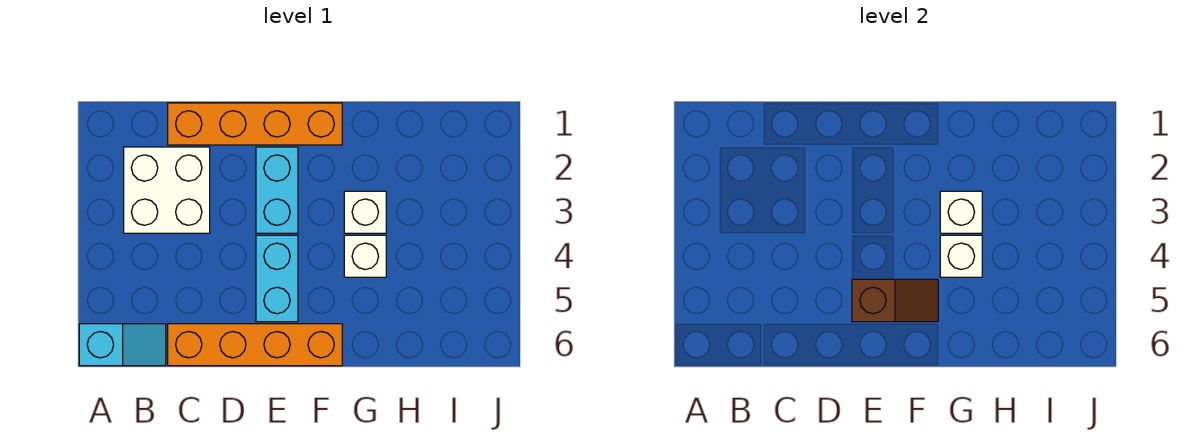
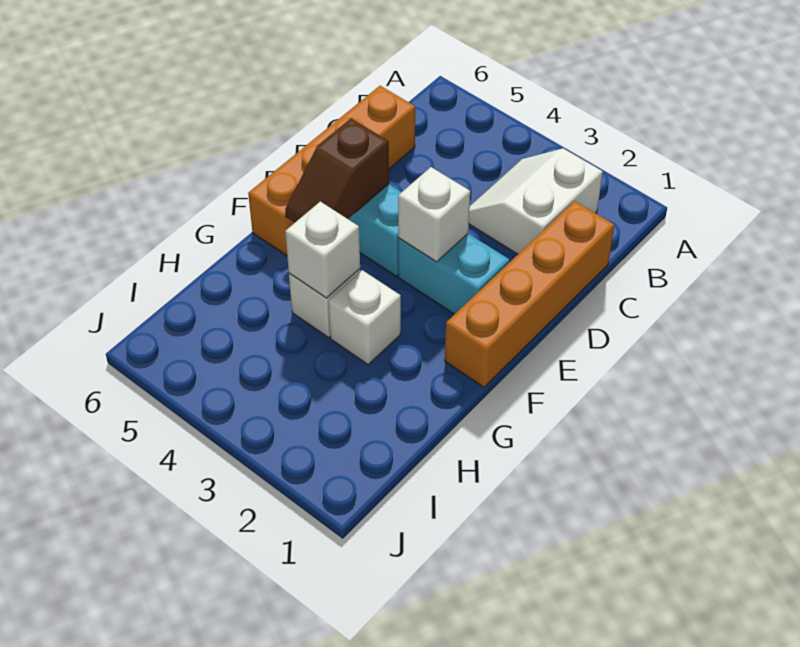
cyan 1x2 slope [79,324,166,366] -> none
white 2x2 brick [124,147,210,233] -> white 2x2 slope [469,148,603,254]
white 1x1 brick [940,191,982,233] -> white 1x1 brick moved to [398,167,470,262]

